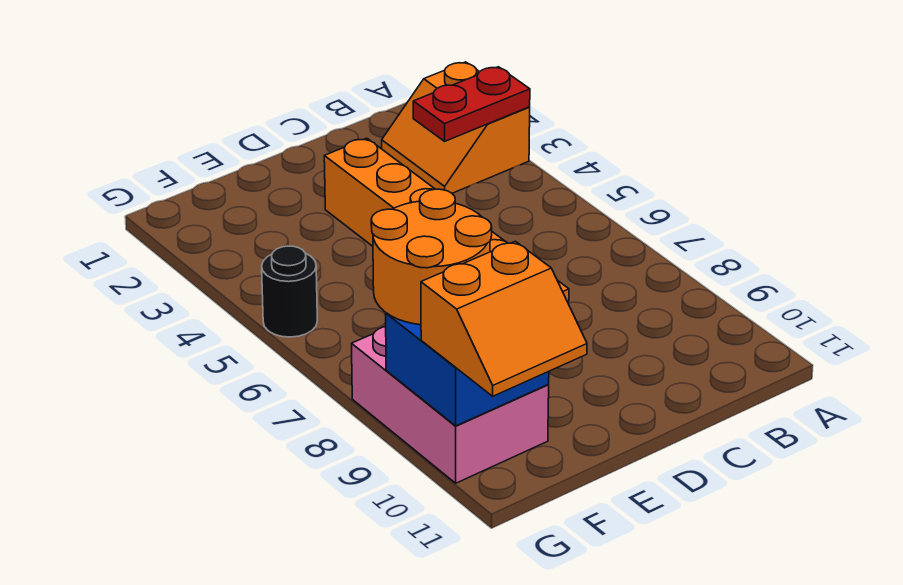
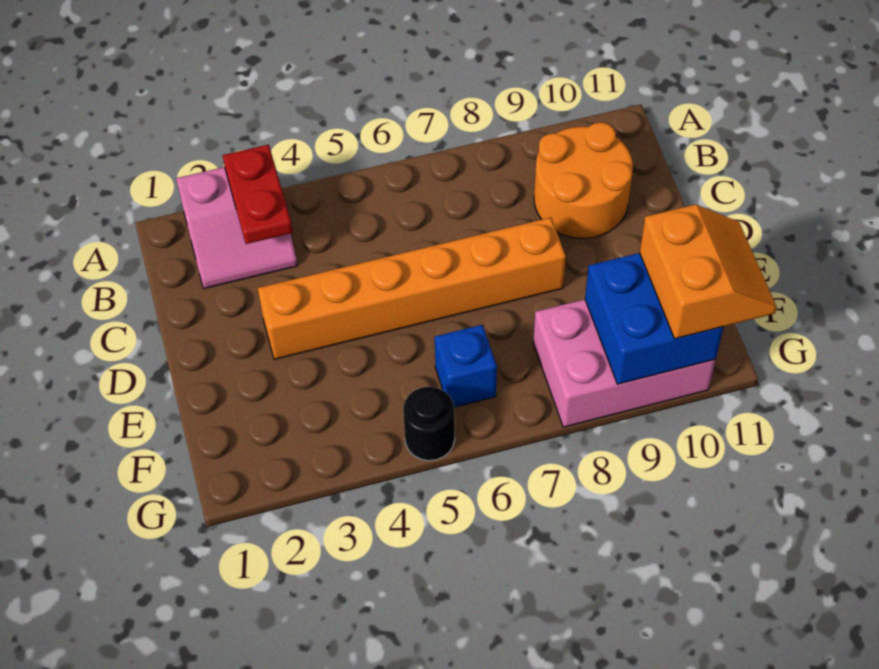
orange 2x2 slope [382,62,530,193] -> pink 2x2 slope [176,167,298,289]
none -> blue 1x1 brick [435,325,497,407]
orange 2x2 round brick [371,189,492,325] -> orange 2x2 round brick moved to [534,122,633,238]

